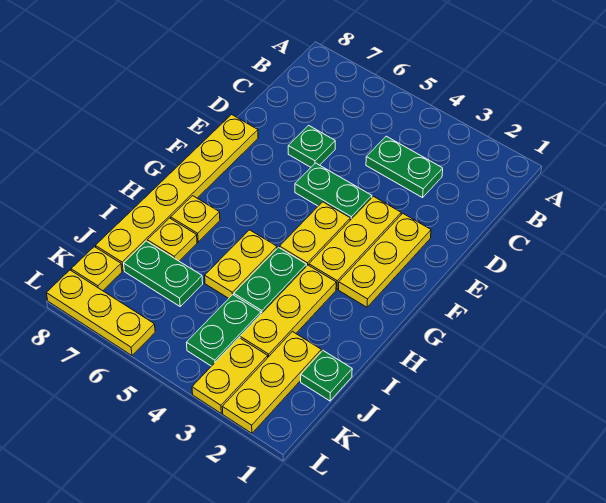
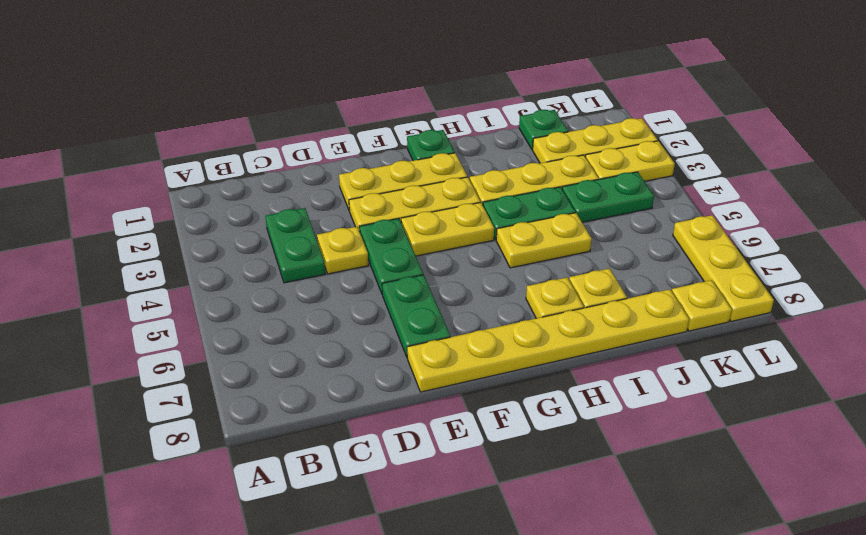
none -> yellow 1x1 plate [317,227,368,274]
green 1x1 plate [288,125,335,167] -> green 1x1 plate moved to [407,130,455,161]
green 1x2 plate [124,241,203,306] -> green 1x2 plate moved to [382,275,450,357]

